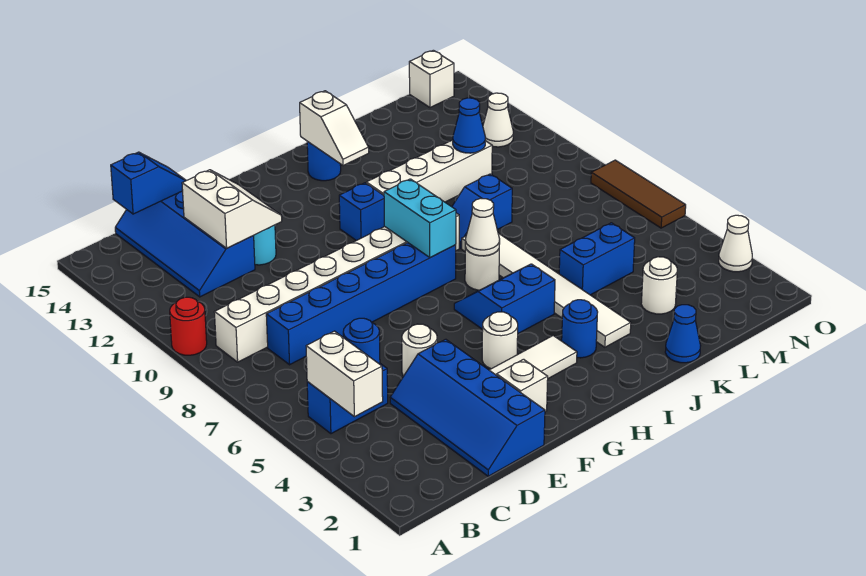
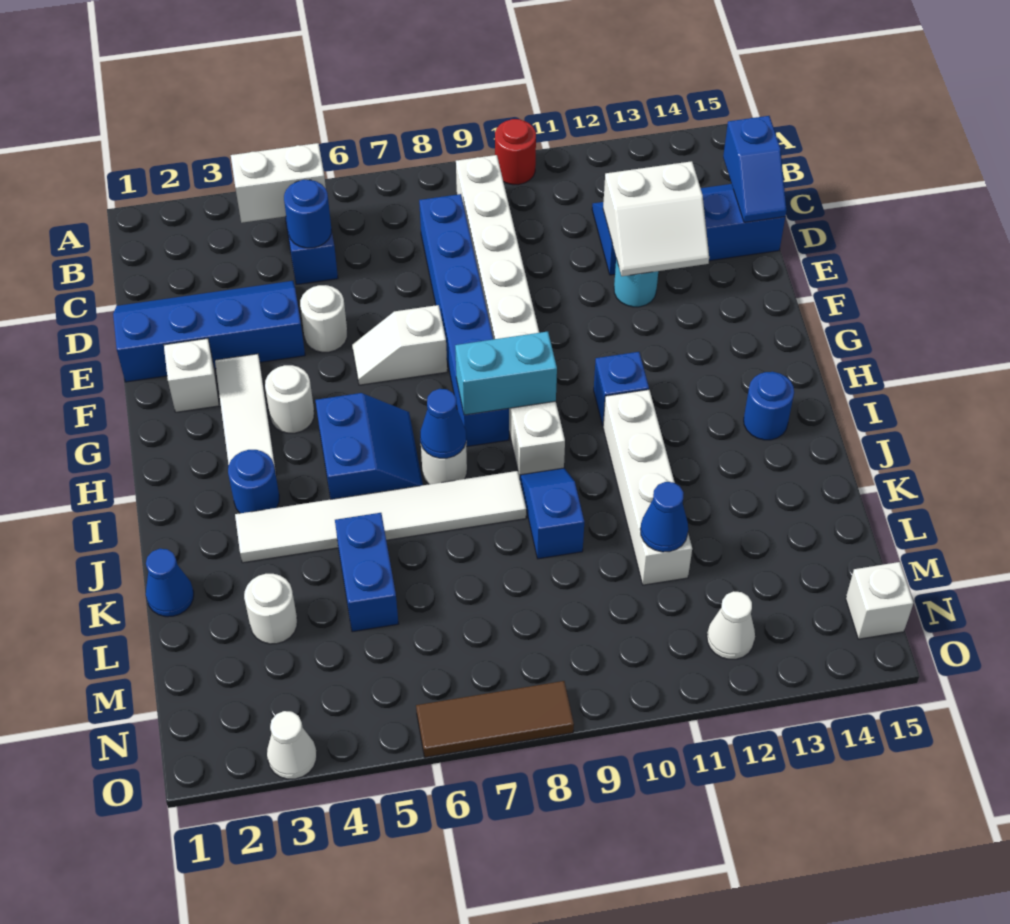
white 1x1 cone [465,199,500,256] -> blue 1x1 cone [420,389,466,458]
white 1x2 slope [300,91,369,166] -> white 1x2 slope moved to [352,305,447,385]

